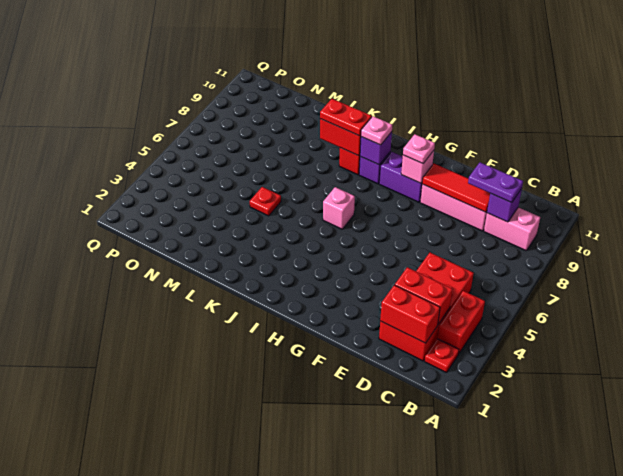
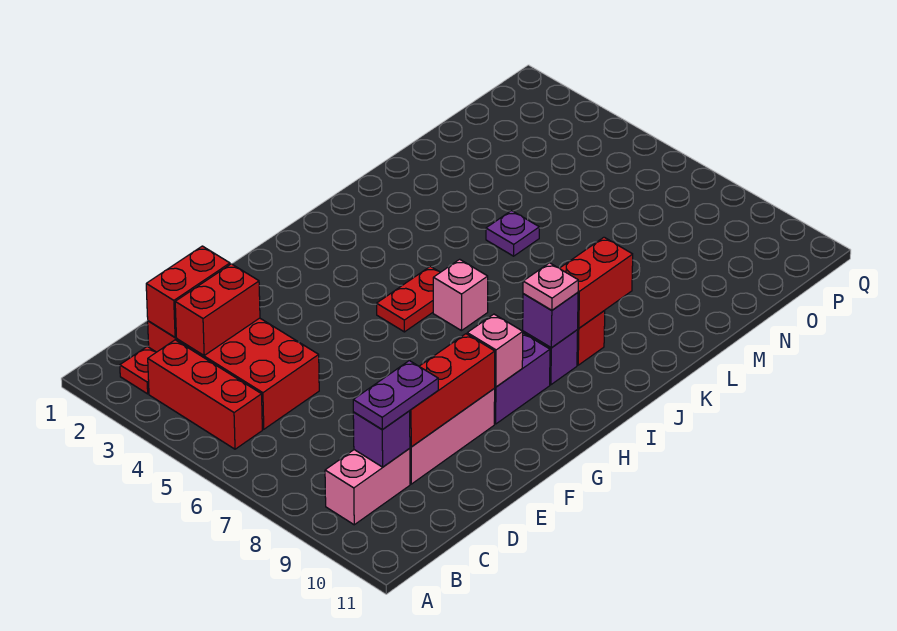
red 1x2 brick [438,291,485,354] -> red 1x3 brick [148,340,262,449]
red 1x3 tile [422,164,490,212] -> red 1x3 brick [410,334,495,447]
pink 1x1 plate [403,134,435,164] -> none
red 1x2 plate [320,99,372,136] -> red 1x2 plate moved to [377,266,440,332]
red 1x1 plate [250,187,281,216] -> purple 1x1 plate [486,211,539,256]

